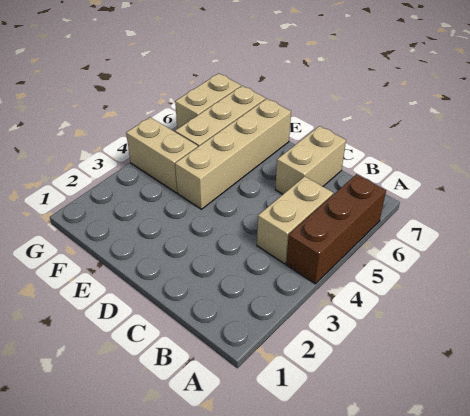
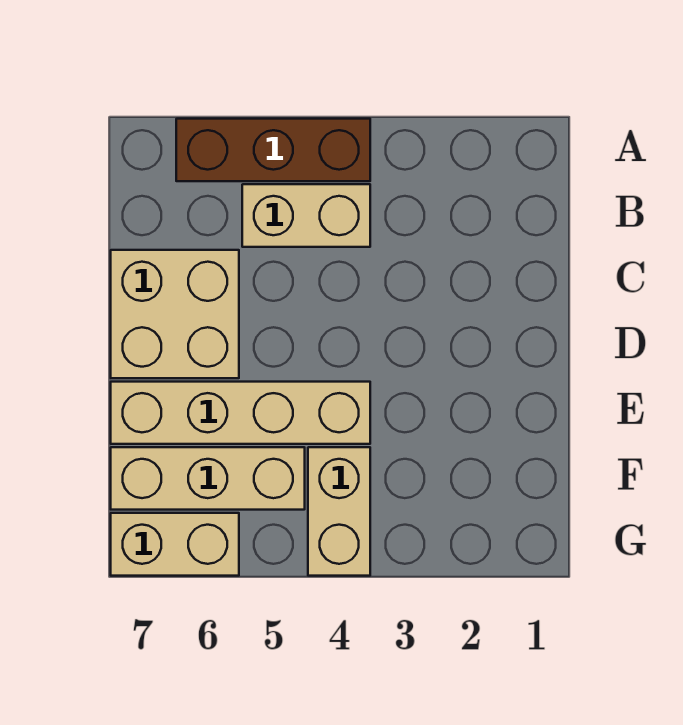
tan 1x2 brick [275,126,346,194] -> tan 2x2 brick [111,250,239,378]

